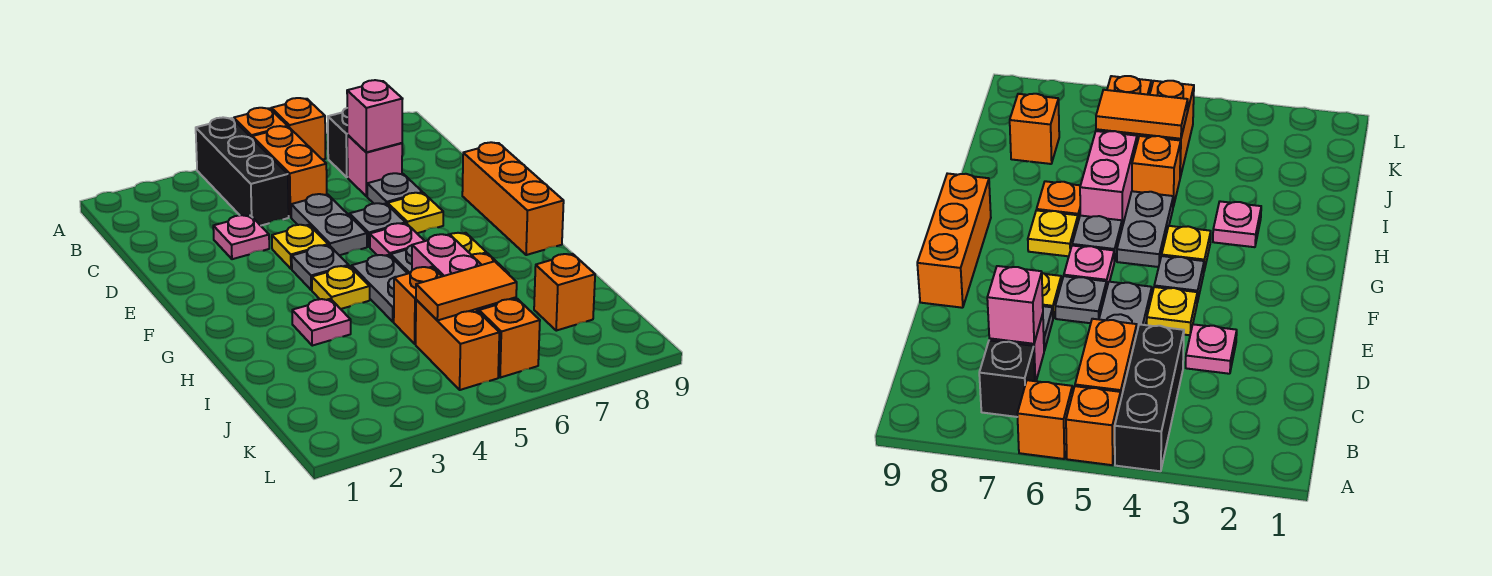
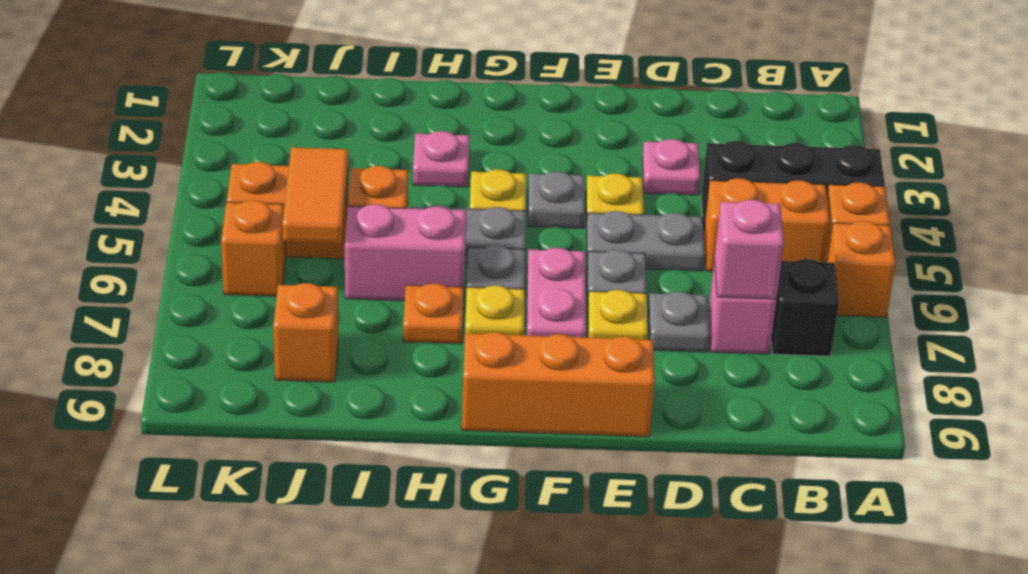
pink 1x1 plate [370,223,424,256] -> pink 1x2 plate [527,248,586,338]

